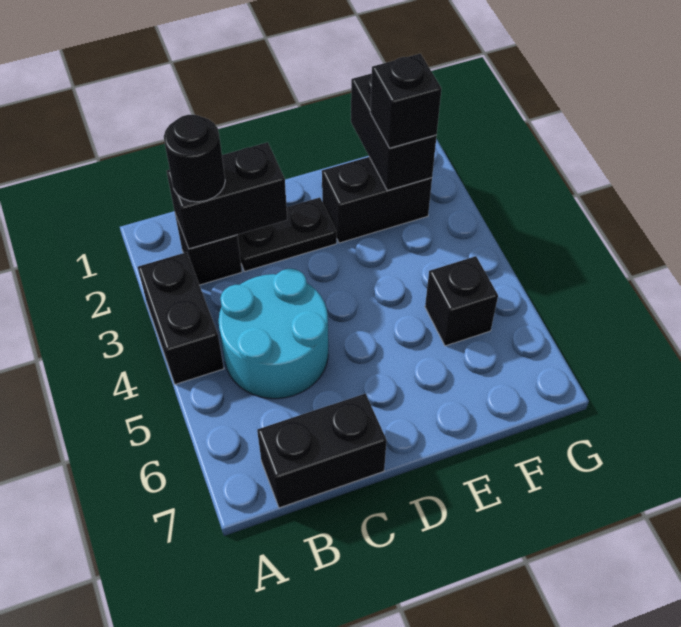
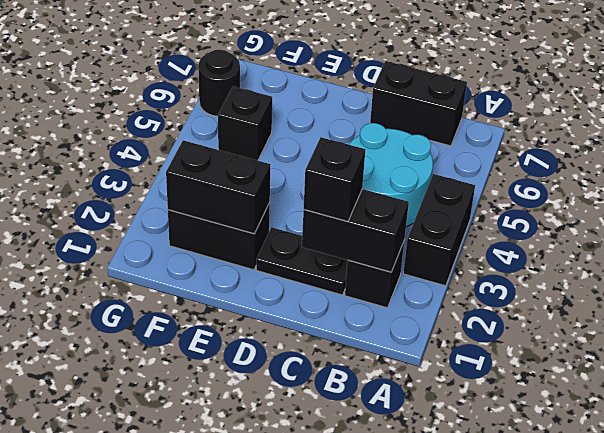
black 1x1 round brick [164,115,225,202] -> black 1x1 round brick moved to [198,50,240,116]
black 1x2 brick [351,74,437,191] -> black 1x2 brick turned to [166,140,271,234]
black 1x1 brick [370,54,442,148] -> black 1x1 brick moved to [304,137,366,221]

